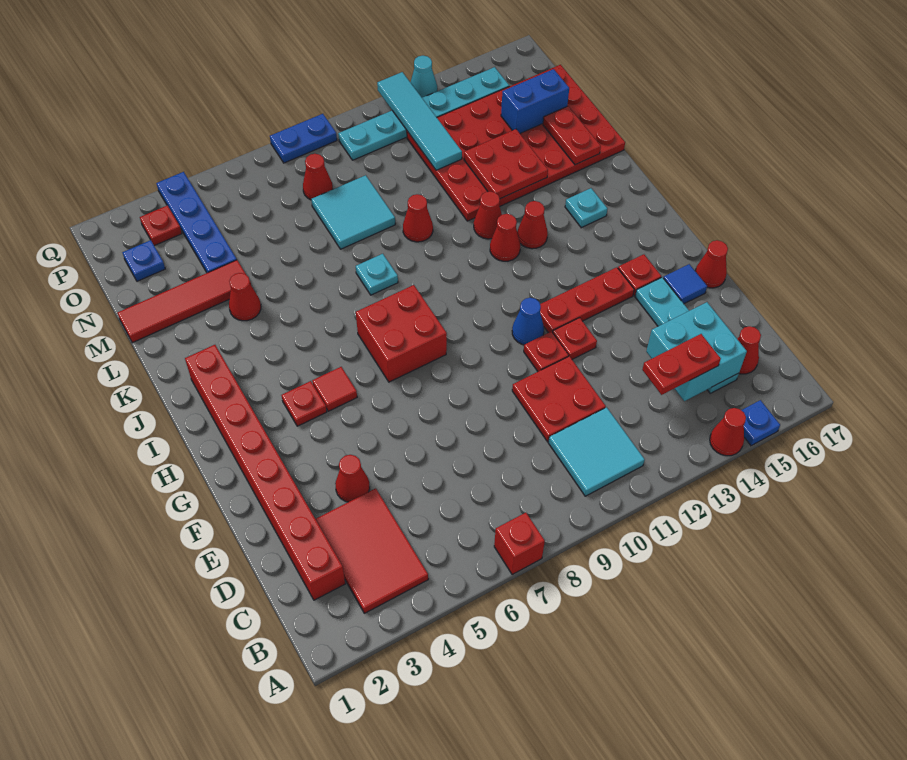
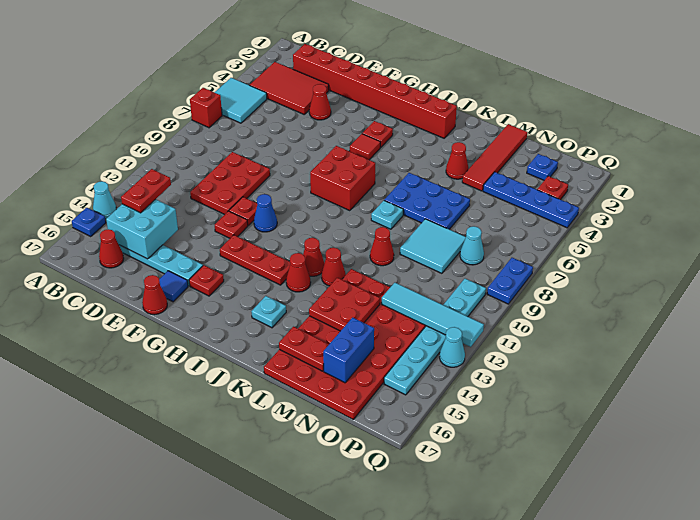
red 1x1 cone [710,408,746,456] -> cyan 1x1 cone [93,181,116,219]
cyan 2x2 tile [548,407,645,496] -> cyan 2x2 tile moved to [215,78,267,123]
red 2x2 plate [512,356,606,442] -> red 2x3 plate [190,152,270,215]
red 1x3 plate [540,267,634,333] -> red 1x3 plate turned to [220,235,290,285]
none -> blue 2x3 plate [384,173,470,229]
red 1x1 cone [303,154,333,200] -> cyan 1x1 cone [460,226,484,265]

